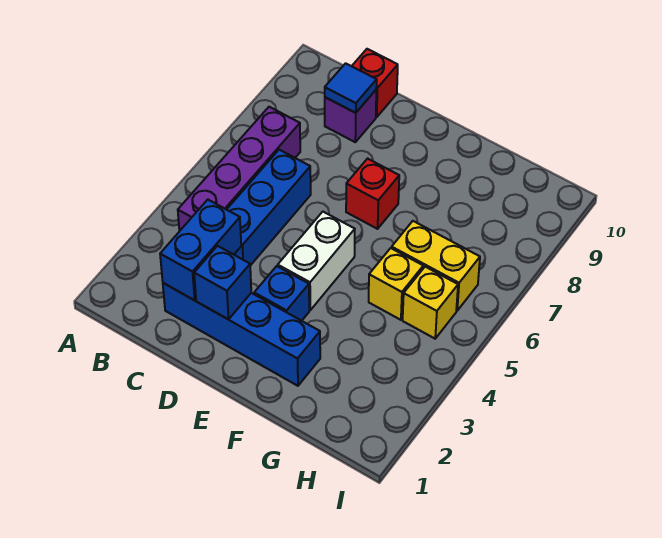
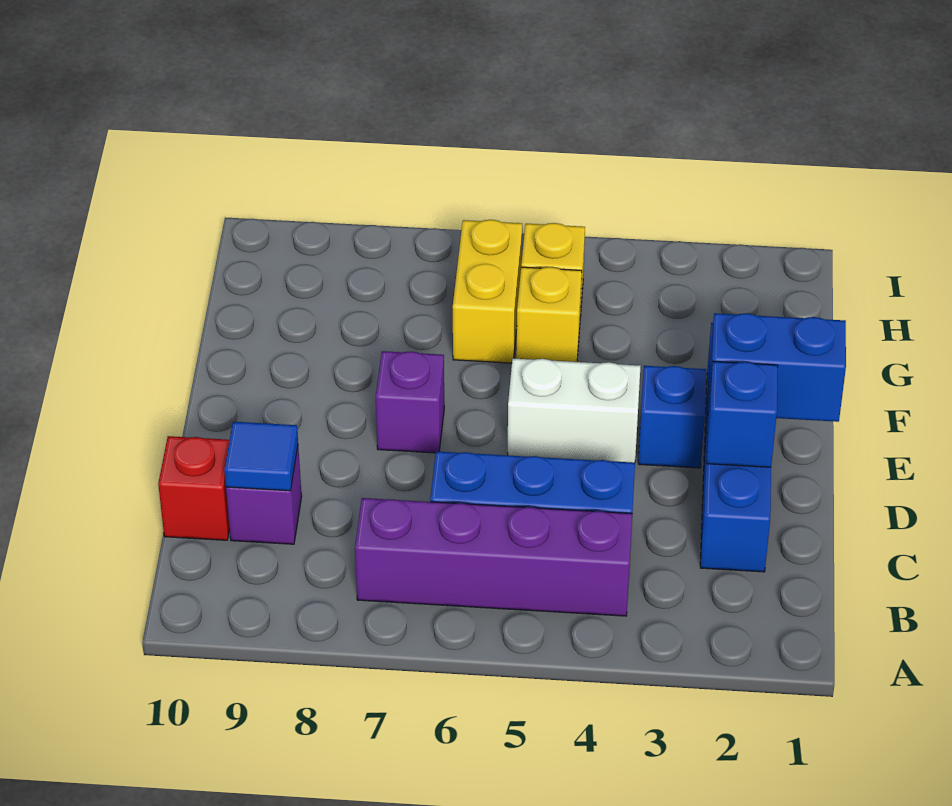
blue 1x2 brick [160,200,241,300] -> blue 1x2 brick moved to [708,313,846,422]
red 1x1 brick [346,159,399,229] -> purple 1x1 brick [376,351,444,453]

